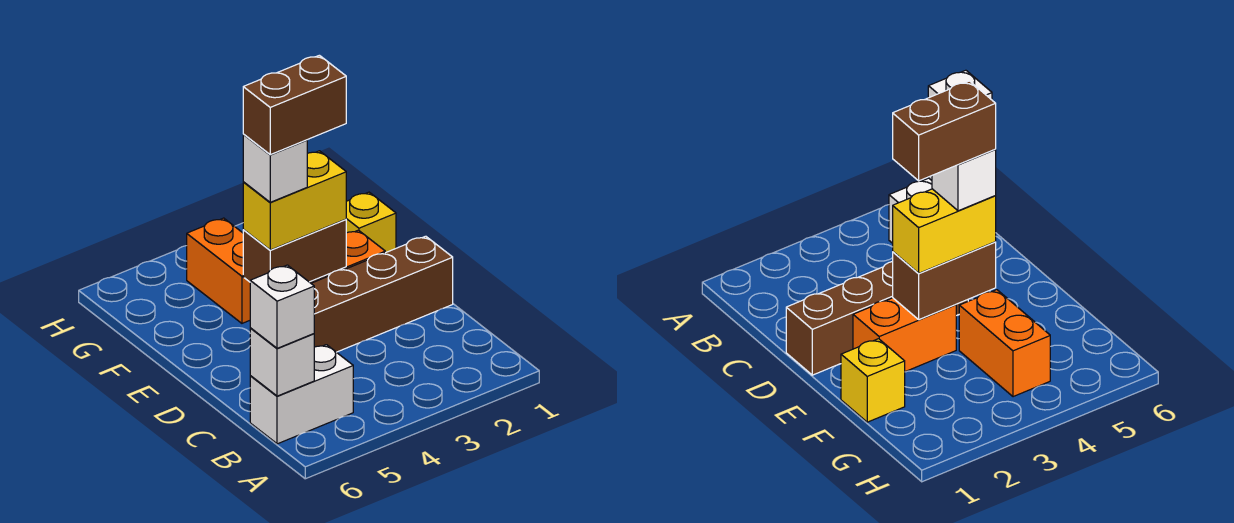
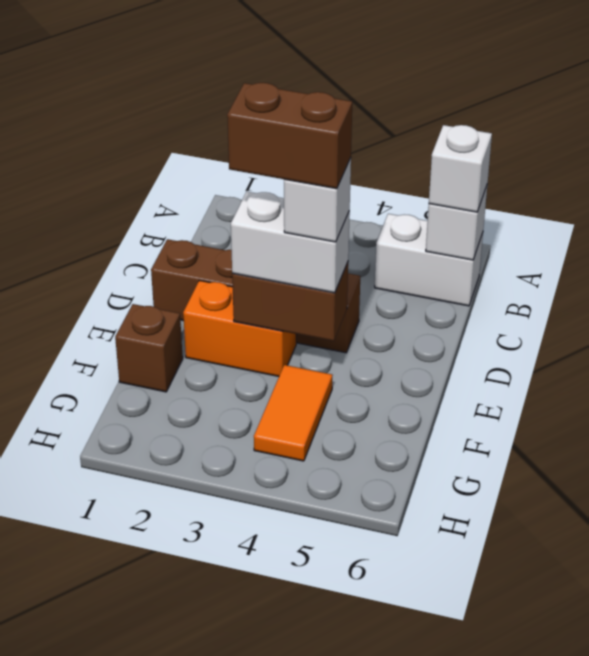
yellow 1x2 brick [243,151,346,250] -> white 1x2 brick [231,192,350,293]
yellow 1x1 brick [346,192,396,253] -> brown 1x1 brick [115,304,183,392]
orange 1x2 brick [187,218,250,323] -> orange 1x2 tile [254,365,333,461]

